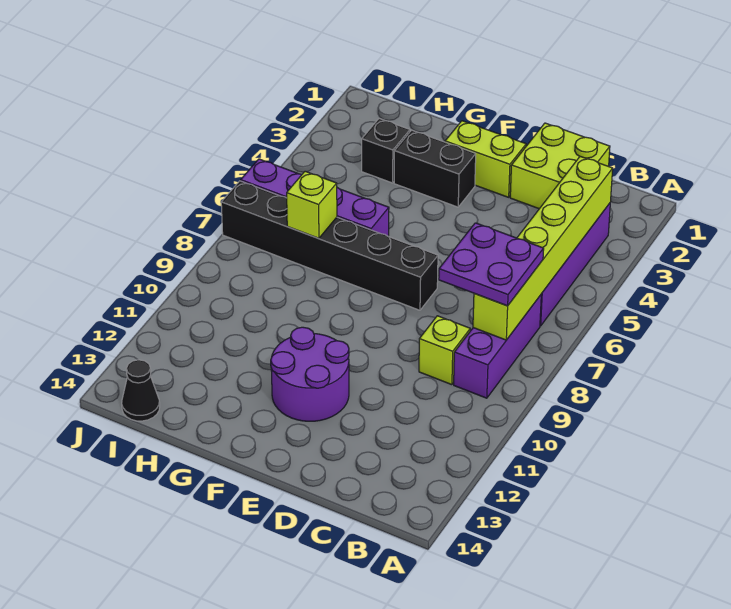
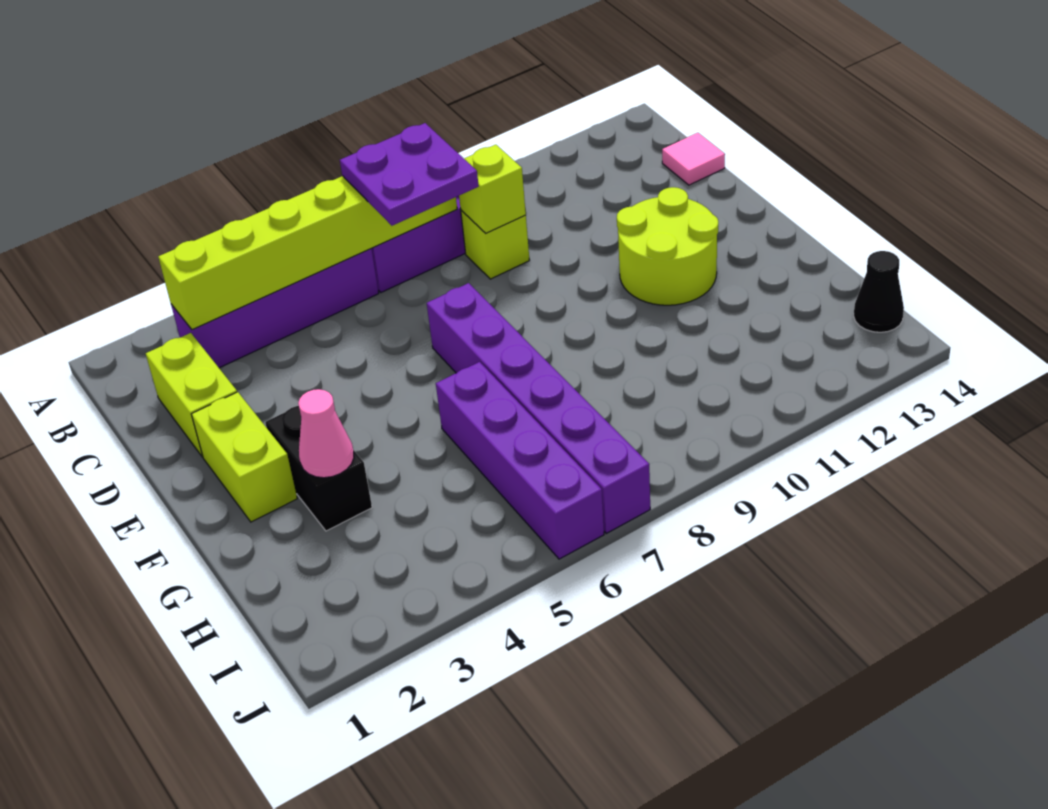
lime 2x2 brick [510,123,610,209] -> lime 1x2 brick [146,333,237,457]
none -> pink 1x1 tile [662,133,725,185]
black 1x6 brick [221,181,438,310] -> purple 1x6 brick [427,283,650,533]
purple 2x2 round brick [271,327,349,421] -> lime 2x2 round brick [617,187,718,305]
none -> pink 1x1 cone [298,389,354,478]
black 1x1 brick [362,119,410,183] -> none
lime 1x1 brick [287,171,337,238] -> lime 1x1 brick moved to [459,145,526,233]

